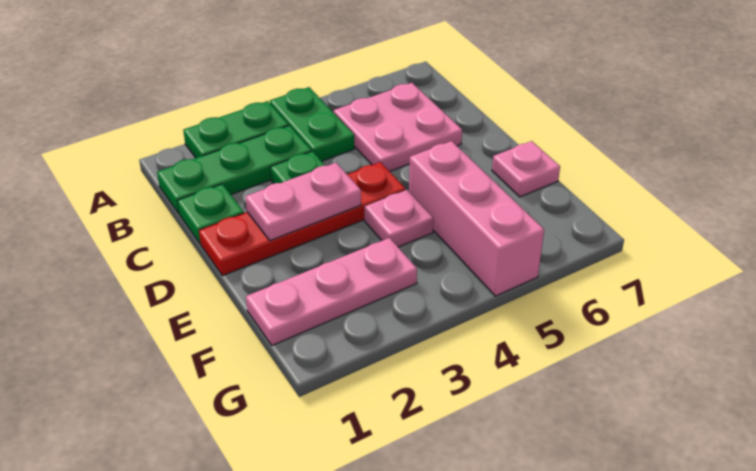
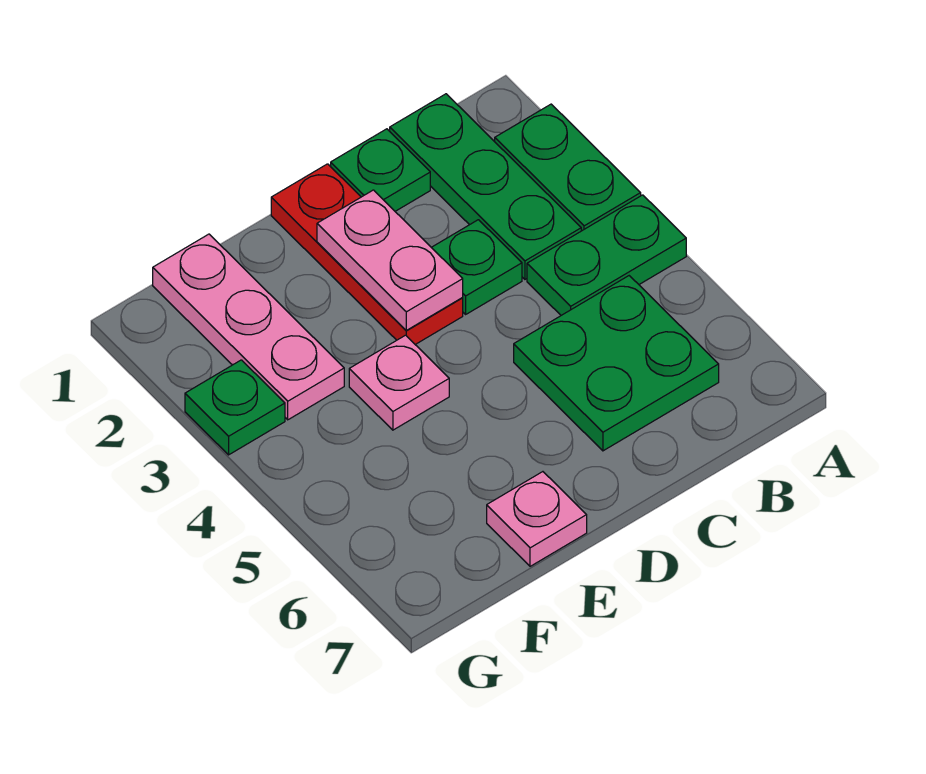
pink 2x2 plate [333,83,462,172] -> green 2x2 plate [514,276,719,451]
red 1x4 plate [199,162,406,276] -> red 1x3 plate [271,164,463,344]
pink 1x3 brick [409,141,544,296] -> none
none -> green 1x1 plate [185,360,285,455]

